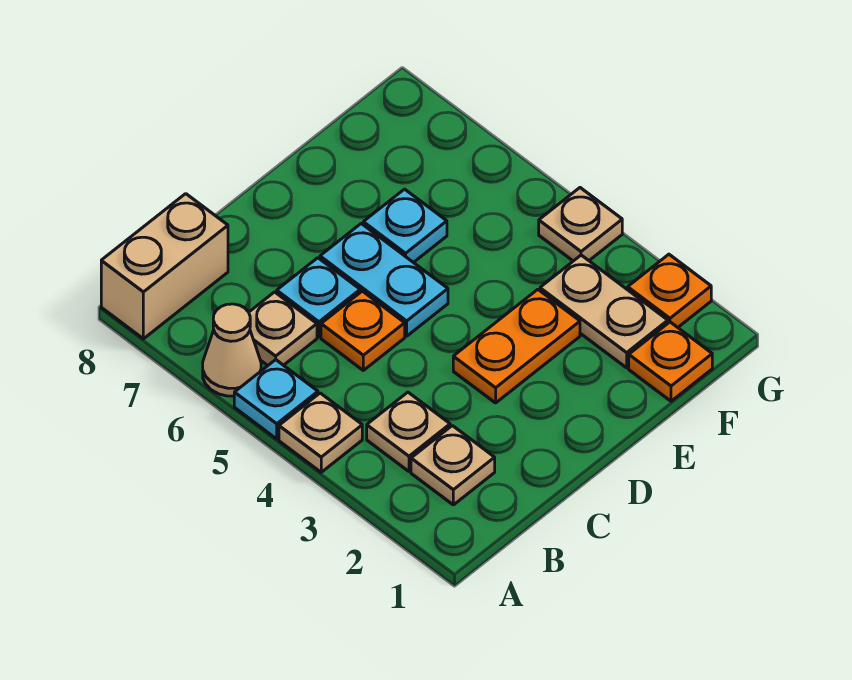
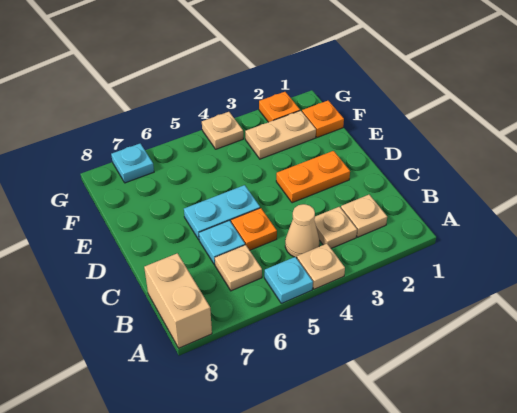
tan 1x1 cone [203,304,261,396] -> tan 1x1 cone moved to [285,204,319,258]
orange 1x2 plate [453,290,580,403] -> orange 1x2 plate turned to [276,151,350,203]
cyan 1x1 plate [363,189,447,263] -> cyan 1x1 plate moved to [111,143,154,183]

